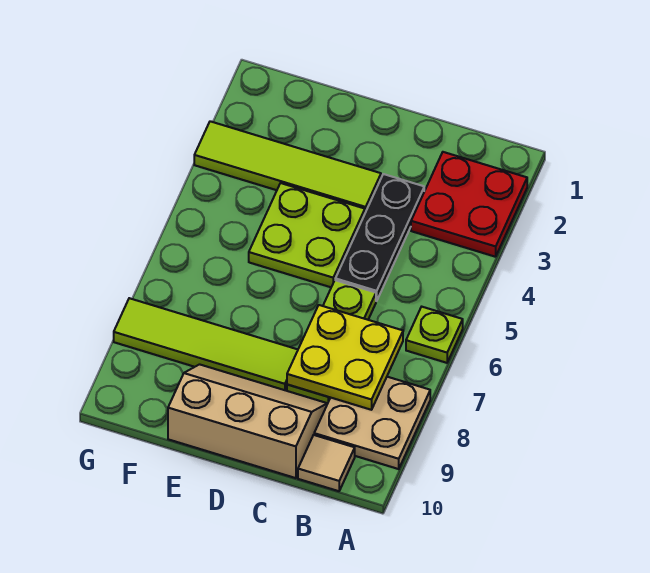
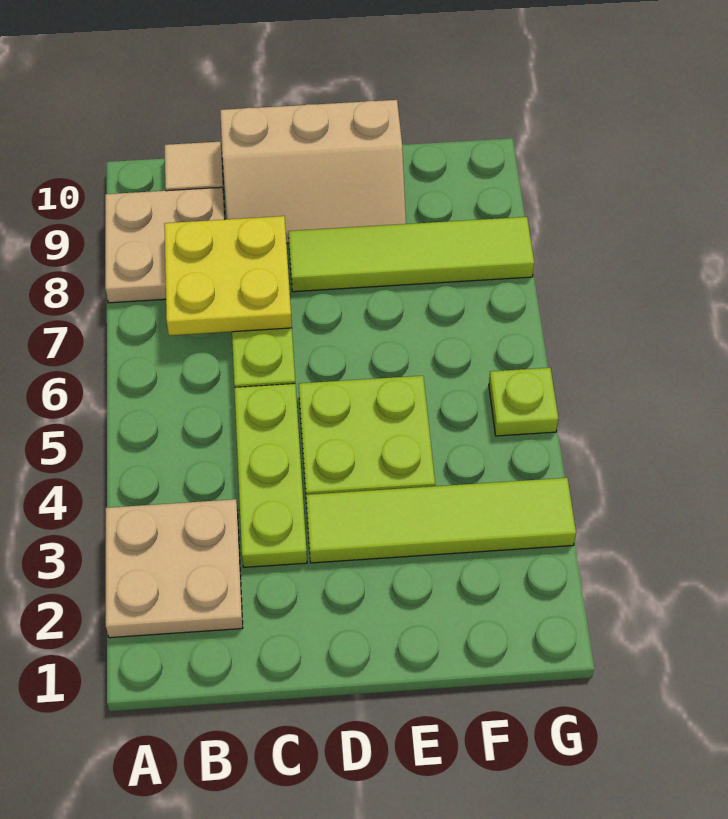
red 2x2 plate [411,152,527,257] -> tan 2x2 plate [106,499,243,638]
lime 1x1 plate [406,307,463,363] -> lime 1x1 plate moved to [489,368,558,436]
black 1x3 plate [335,174,424,301] -> lime 1x3 plate [234,384,307,567]

